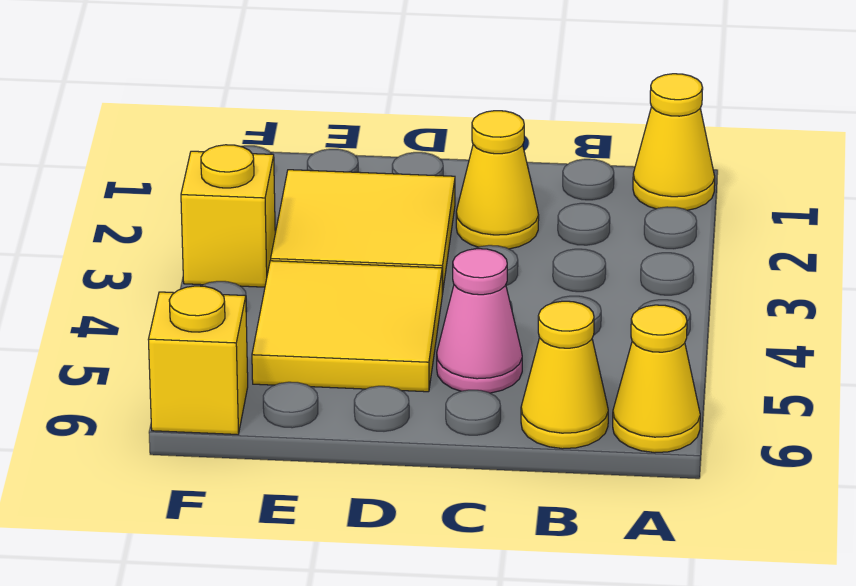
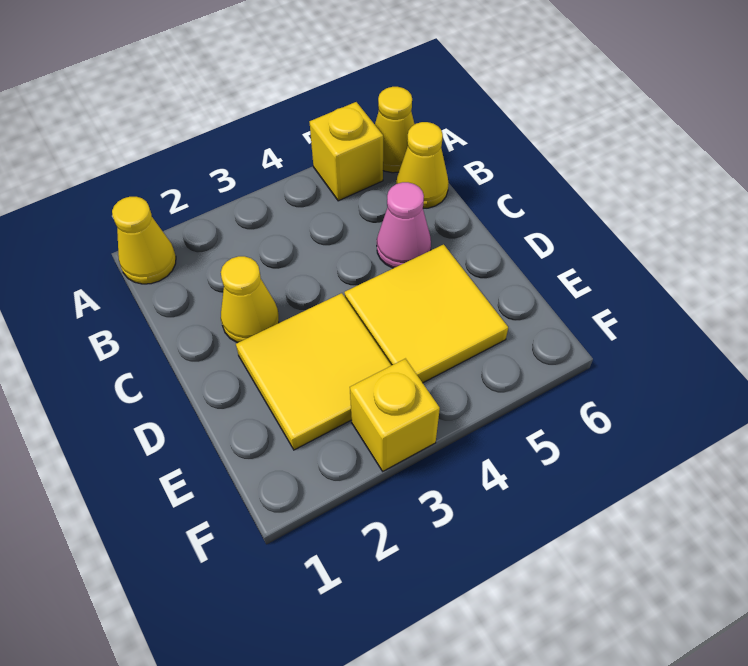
yellow 1x1 brick [148,286,248,434] -> yellow 1x1 brick moved to [310,102,383,201]

